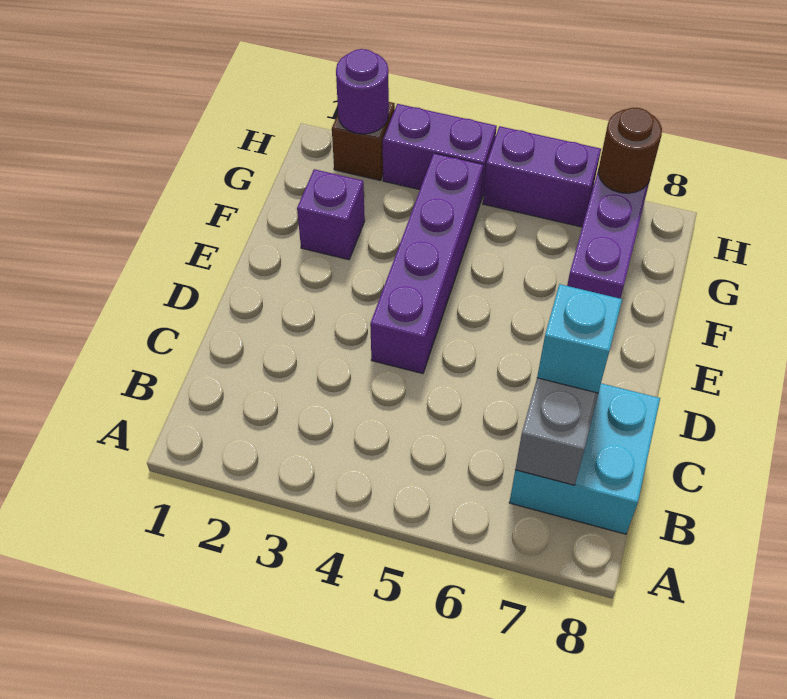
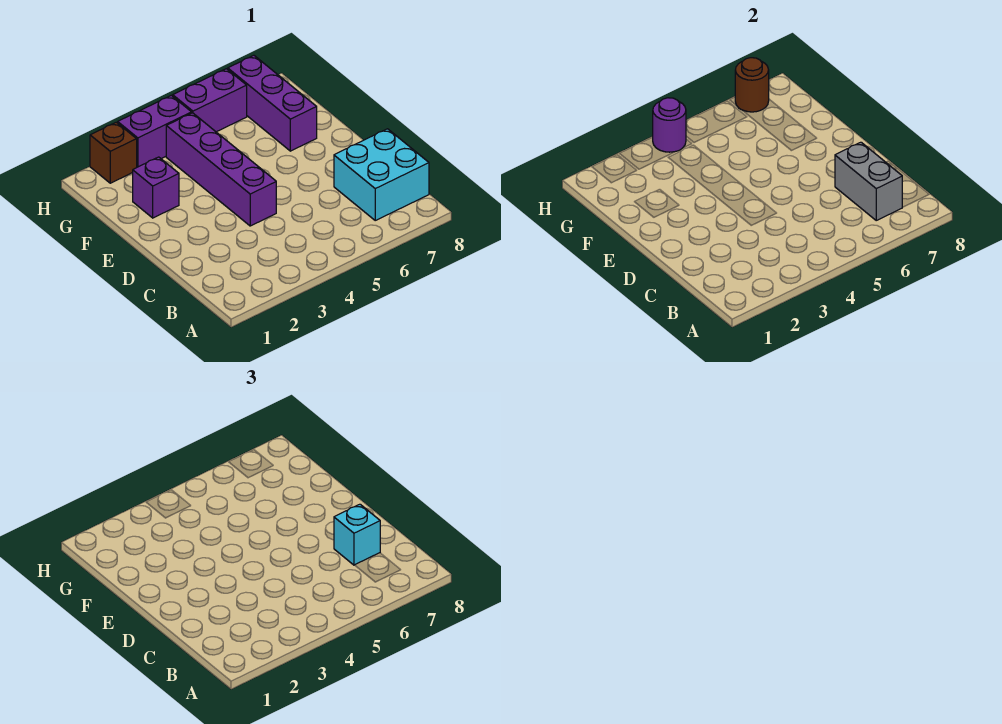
purple 1x1 round brick [336,49,389,134] -> purple 1x1 round brick moved to [653,98,686,152]

